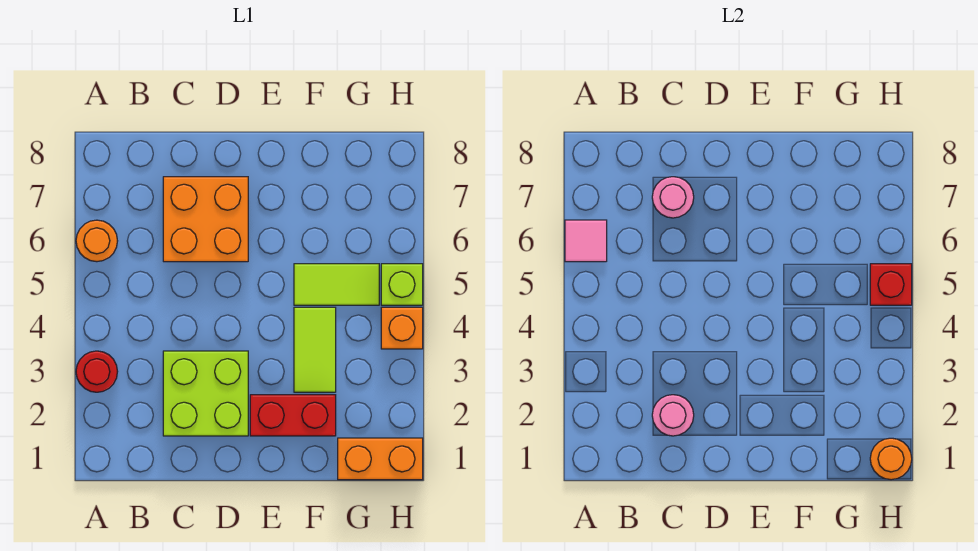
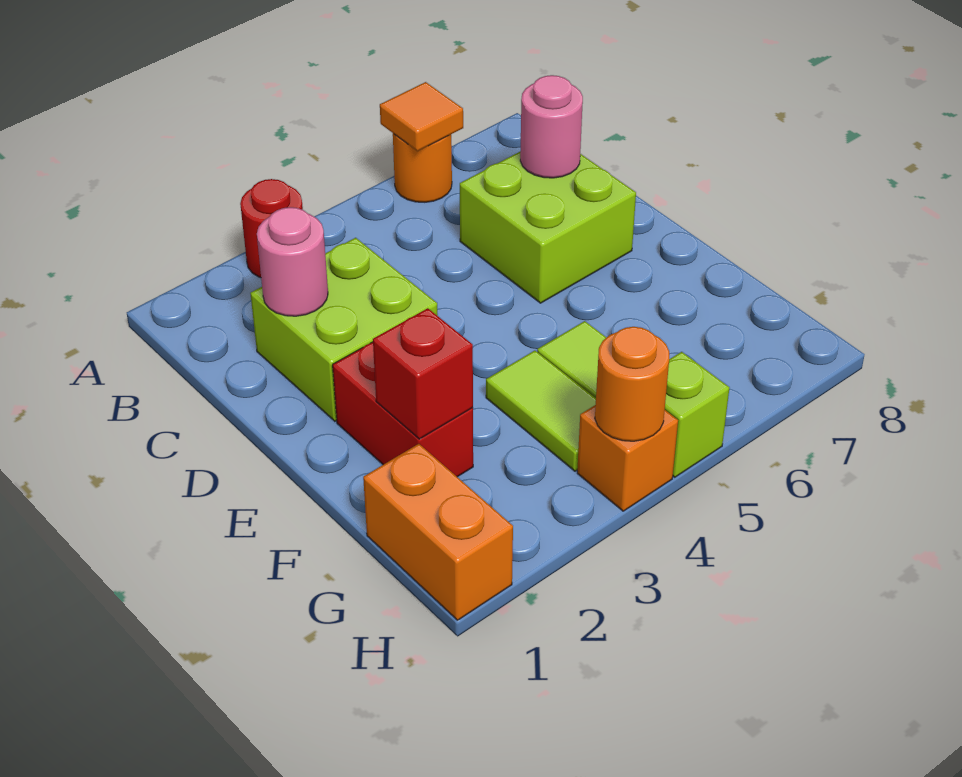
pink 1x1 tile [565,220,607,262] -> orange 1x1 tile [380,82,463,151]
orange 2x2 brick [163,177,248,262] -> lime 2x2 brick [460,152,636,303]
lime 1x2 tile [294,307,336,392] -> lime 1x2 tile turned to [486,351,596,471]
orange 1x1 round brick [870,438,912,480] -> orange 1x1 round brick moved to [595,327,669,441]
red 1x1 brick [870,264,912,305] -> red 1x1 brick moved to [373,308,473,439]

